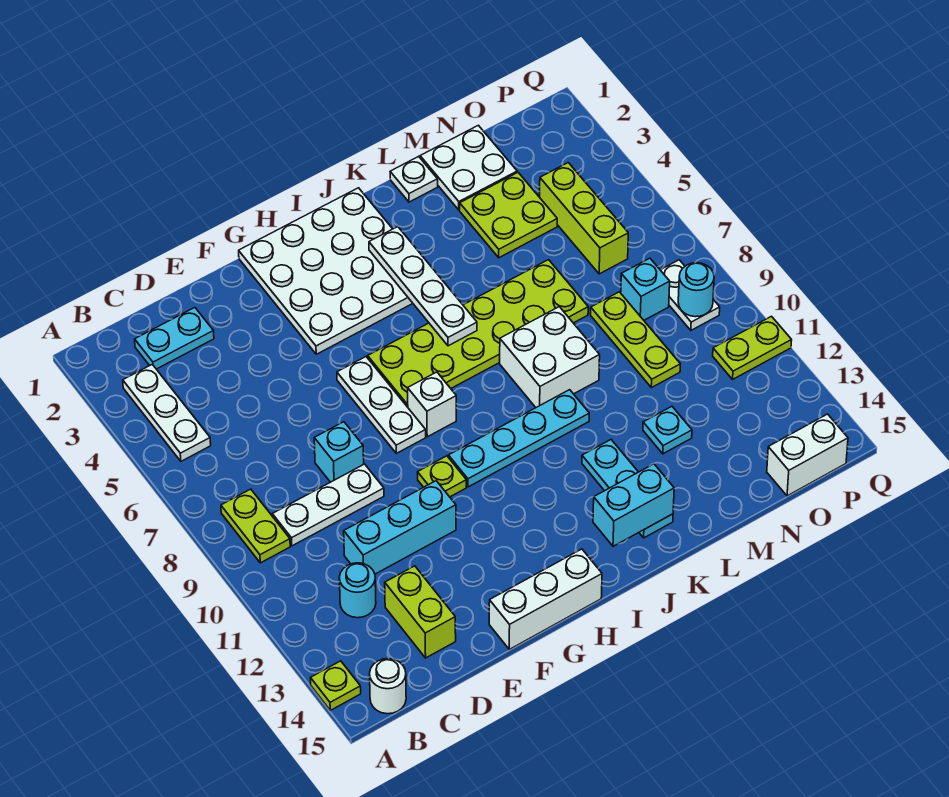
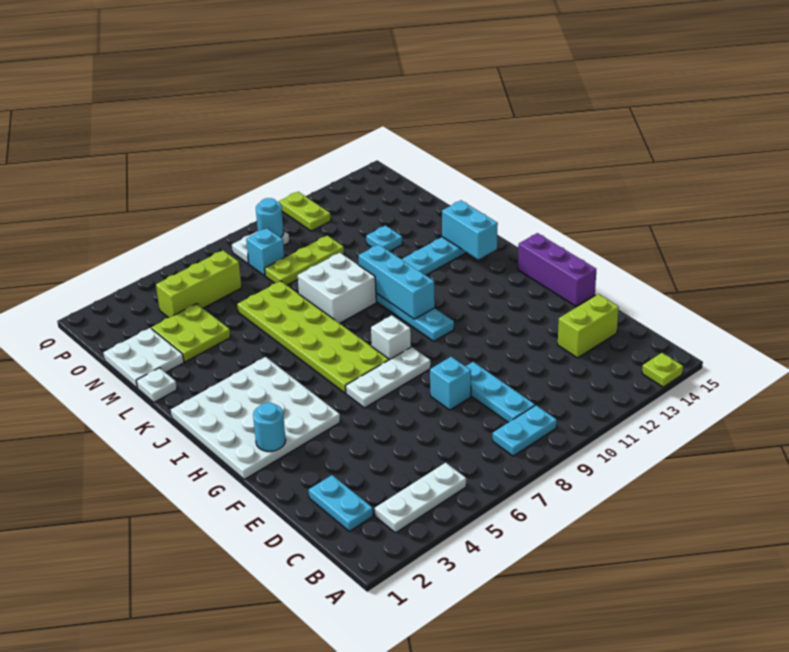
lime 1x2 plate [221,489,290,563] -> cyan 1x2 plate [493,405,557,456]
white 1x1 round brick [370,659,406,714] -> none
white 1x3 plate [272,464,384,546] -> cyan 1x3 plate [466,362,535,423]
cyan 1x1 round brick [339,563,376,618] -> cyan 1x1 round brick moved to [253,403,286,451]
cyan 1x3 brick [344,481,456,574] -> cyan 1x3 brick moved to [358,244,435,319]
white 1x3 brick [489,549,602,649] -> purple 1x3 brick [518,233,596,306]
lime 1x1 plate [417,456,466,497] -> none
white 1x4 plate [369,227,477,346] -> none
white 1x2 brick [767,414,848,496] -> none

